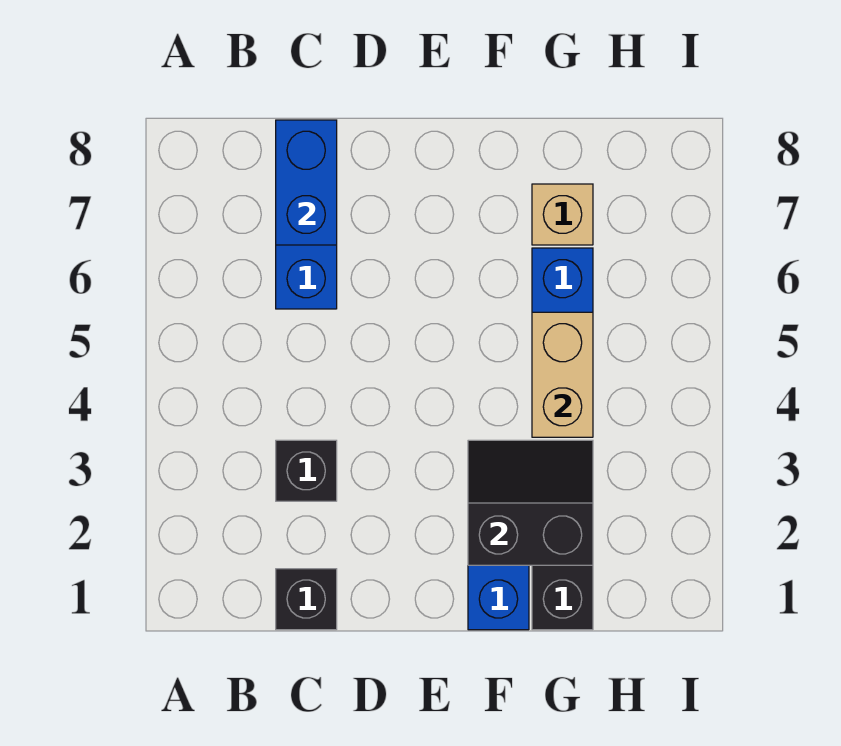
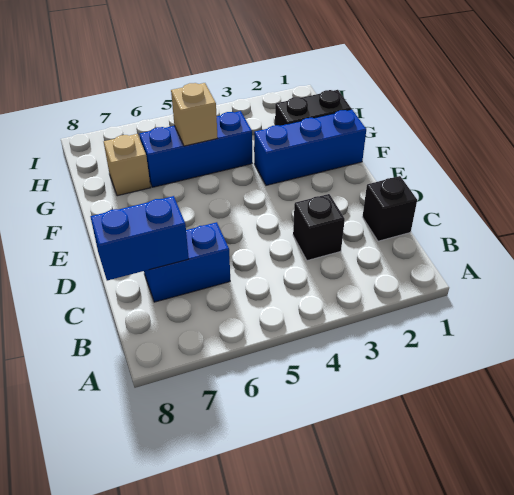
black 2x2 slope [468,440,593,565] -> none
tan 1x2 brick [532,312,593,437] -> tan 1x1 brick [171,83,218,146]

